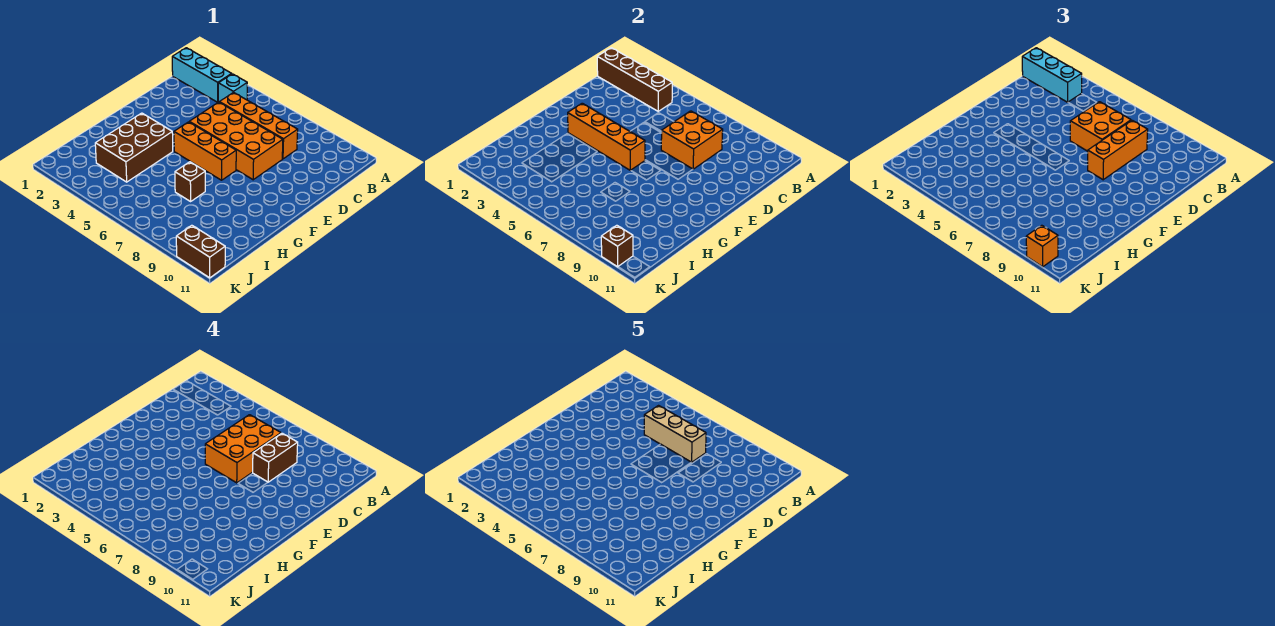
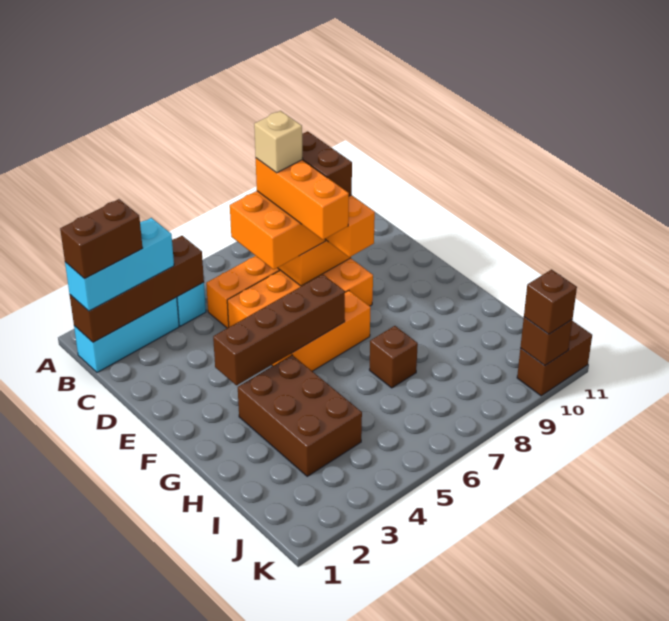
none -> brown 1x2 brick [60,199,143,279]
tan 1x3 brick [644,406,706,462] -> tan 1x1 brick [254,111,303,173]
orange 2x3 brick [205,415,281,483] -> orange 1x3 brick [256,158,349,240]
orange 1x4 brick [568,103,645,170] -> brown 1x4 brick [213,274,345,385]
orange 1x1 brick [1026,225,1058,267] -> brown 1x1 brick [524,270,577,334]

